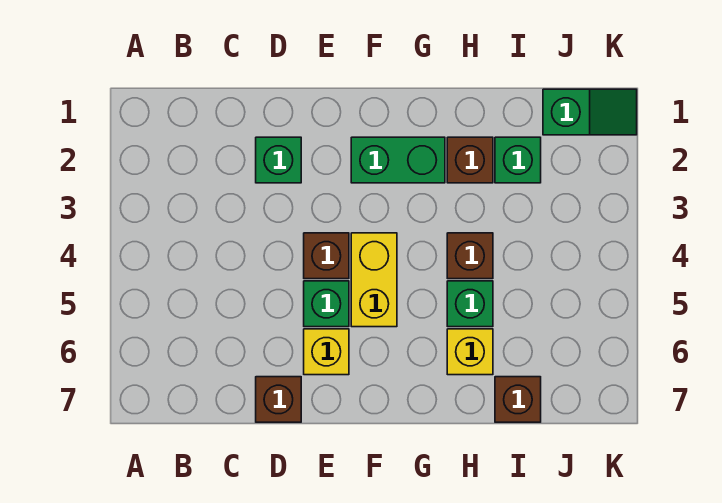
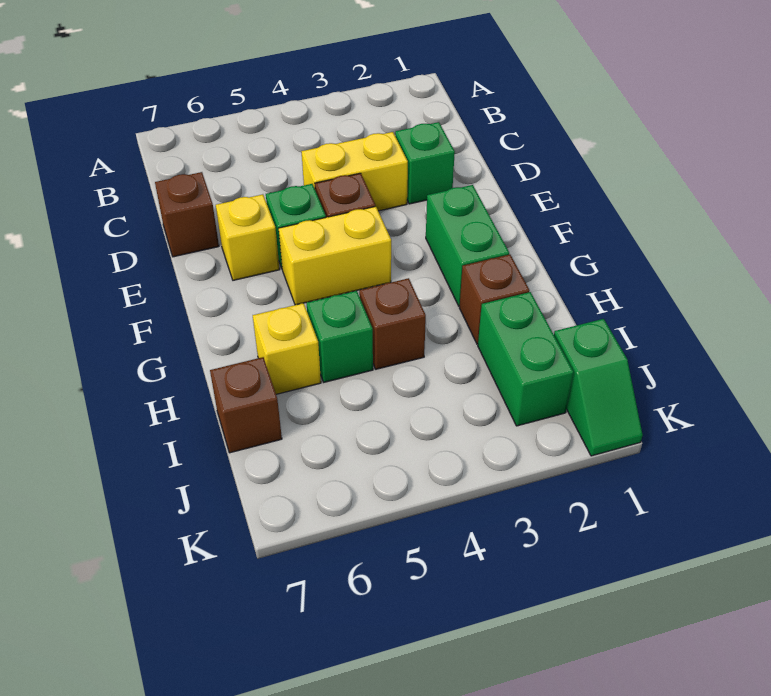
none -> yellow 1x2 brick [301,132,408,211]
green 1x1 brick [495,137,541,183] -> green 1x2 brick [478,292,574,426]

